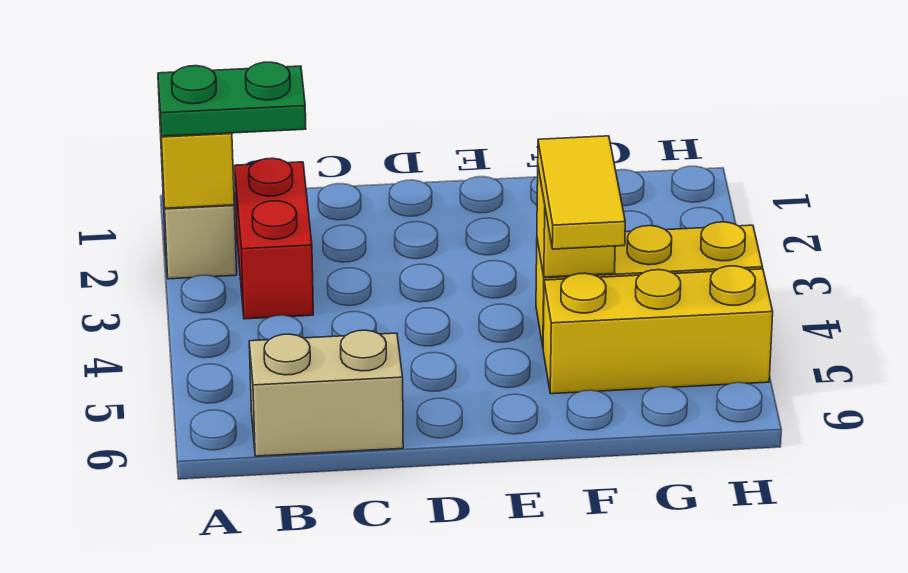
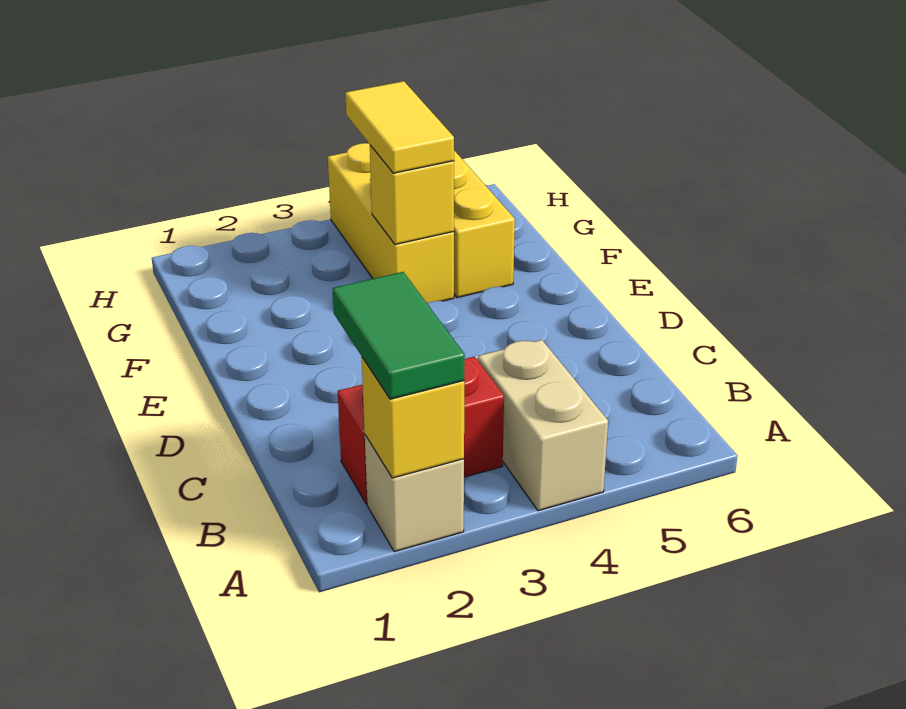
green 1x2 plate [158,62,306,136] -> green 1x2 tile [332,272,465,399]
tan 1x2 brick [249,330,403,456] -> tan 1x2 brick moved to [478,340,608,511]
yellow 1x2 tile [538,136,625,249] -> yellow 1x2 tile turned to [345,81,454,173]

